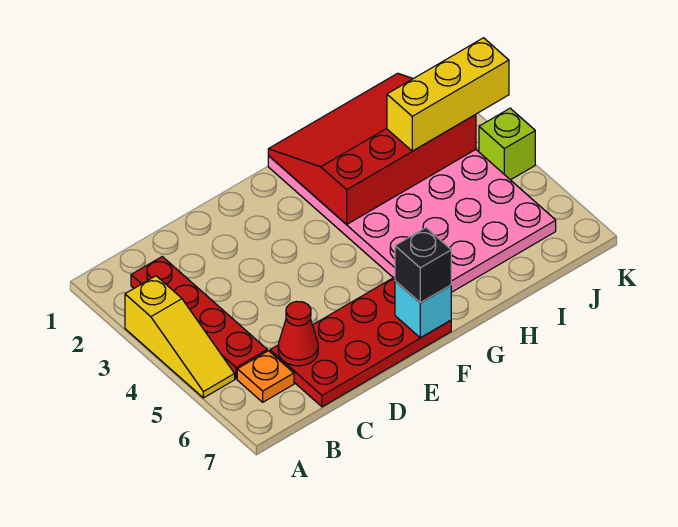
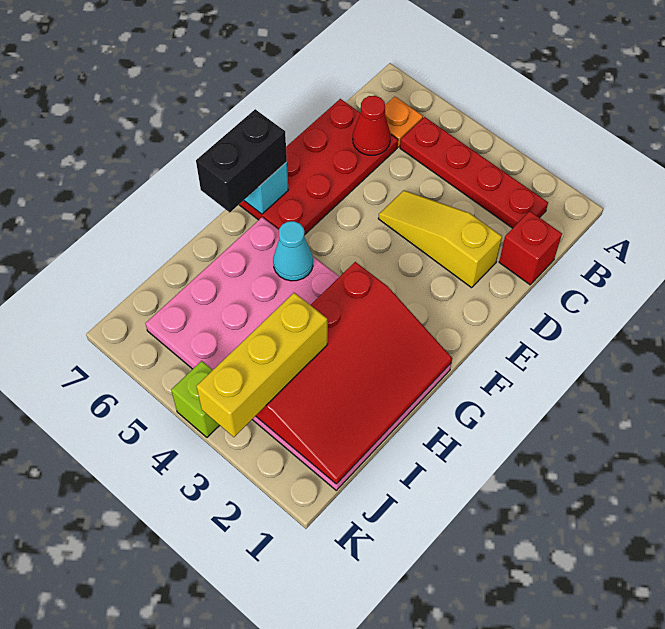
yellow 1x3 slope [125,276,235,398] -> yellow 1x3 slope moved to [378,190,502,288]
none -> red 1x1 brick [499,211,562,285]
black 1x1 brick [395,228,451,303] -> black 1x2 brick [196,109,287,212]
none -> cyan 1x1 cone [273,221,313,281]

